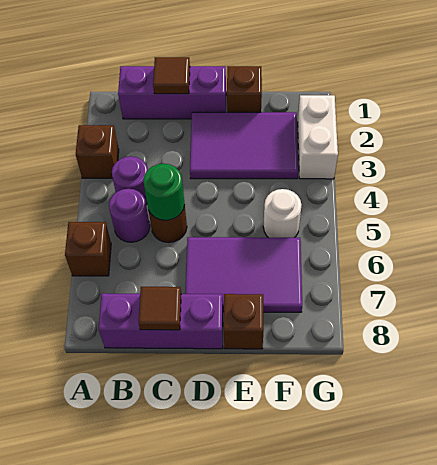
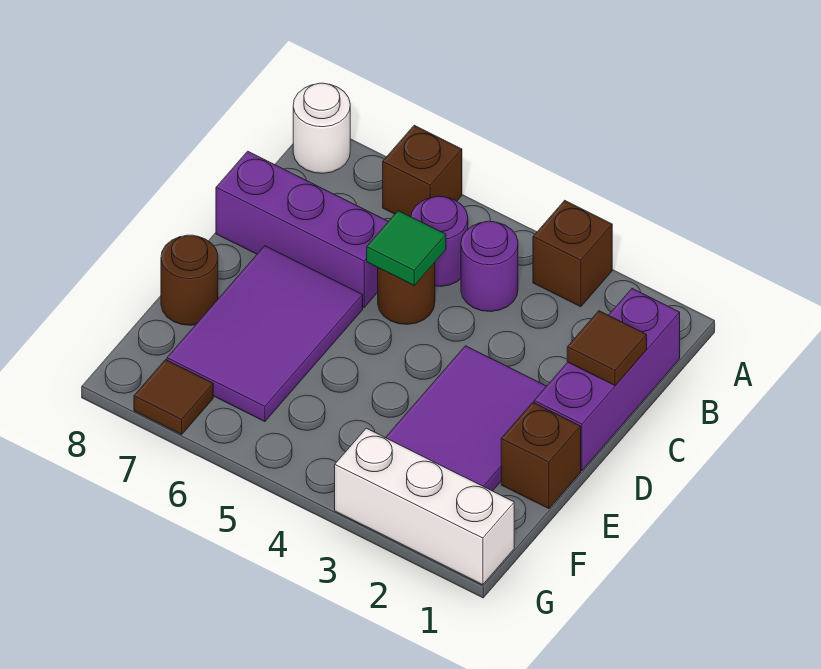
purple 1x3 brick [99,293,223,349] -> purple 1x3 brick turned to [216,151,389,307]
green 1x1 round brick [143,164,185,220] -> green 1x1 tile [367,211,446,285]
brown 1x1 tile [139,287,181,330] -> brown 1x1 tile moved to [134,360,213,434]
brown 1x1 brick [224,294,264,349] -> brown 1x1 round brick [161,235,218,325]
white 1x1 round brick [263,189,302,238] -> white 1x1 round brick moved to [293,83,350,173]
white 1x2 brick [298,95,338,179] -> white 1x3 brick [335,428,514,585]

